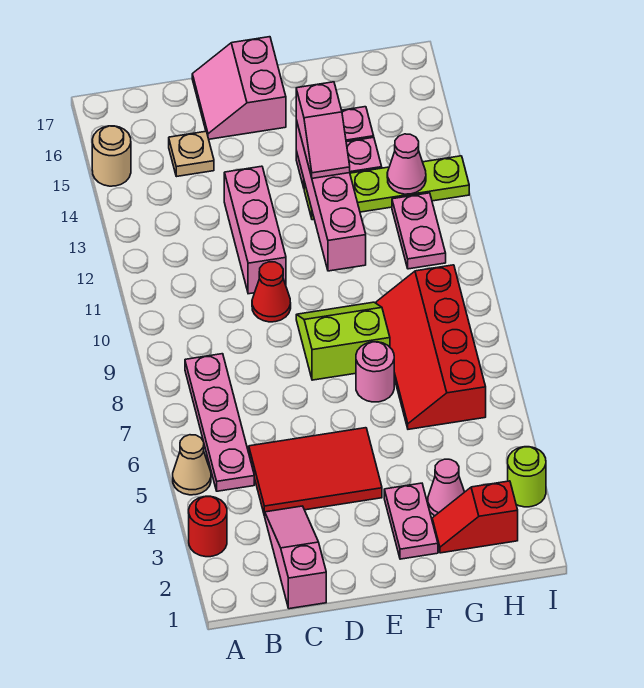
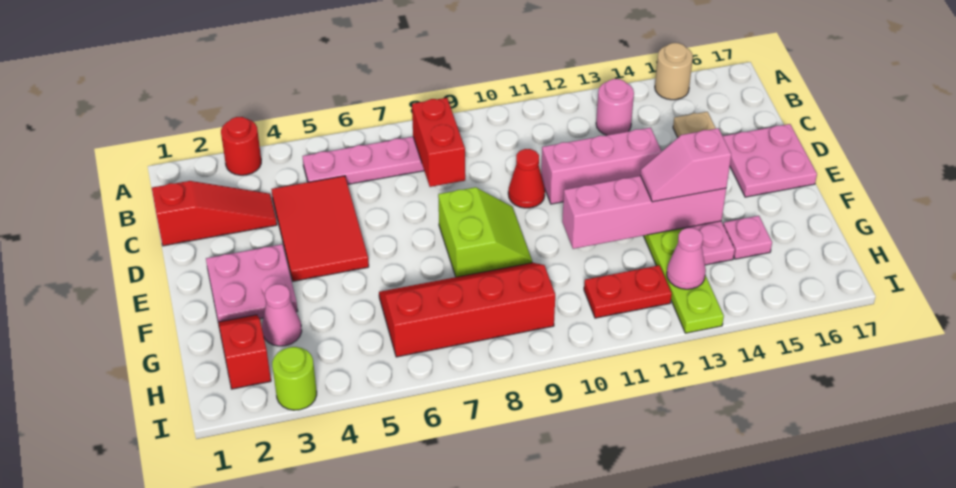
tan 1x1 cone [173,435,211,495] -> none
none -> red 1x2 brick [412,98,465,187]
pink 1x3 slope [265,506,326,609] -> red 1x3 slope [152,181,277,246]
pink 2x2 slope [192,37,286,139] -> pink 2x2 plate [723,124,817,197]
pink 1x2 plate [384,483,438,559] -> pink 2x2 plate [206,244,298,322]
pink 1x1 round brick [356,342,394,402] -> pink 1x1 round brick moved to [596,79,634,135]
pink 1x2 plate [392,193,446,269] -> red 1x2 plate [584,265,672,318]

